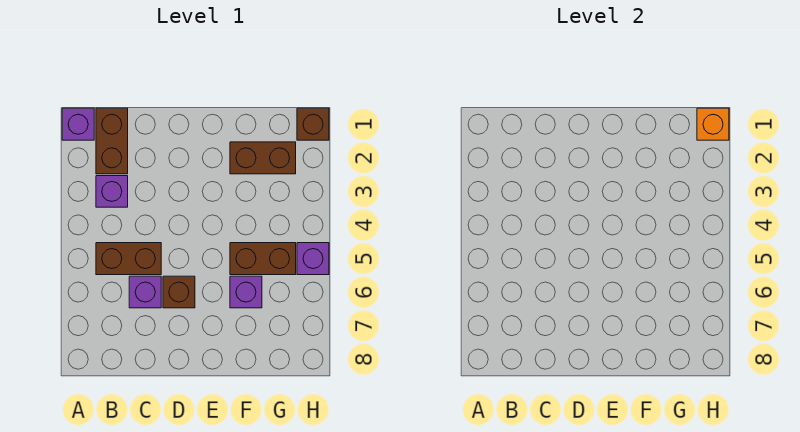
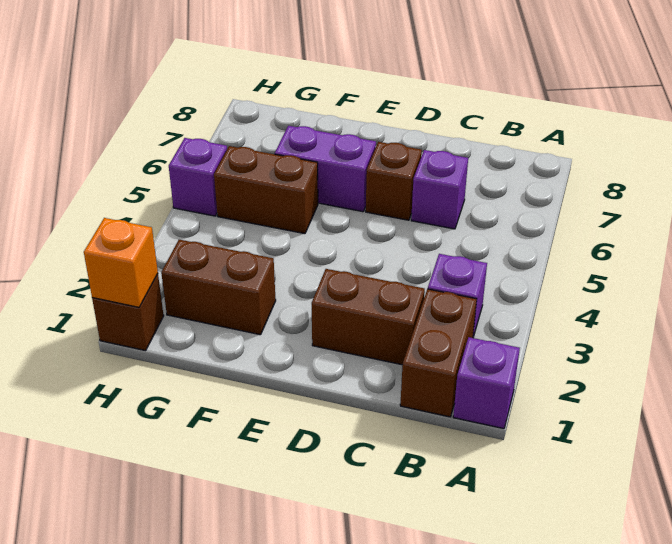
brown 1x2 brick [96,243,161,275] -> brown 1x2 brick moved to [312,269,425,365]
purple 1x1 brick [230,276,262,308] -> purple 1x2 brick [275,126,376,212]

